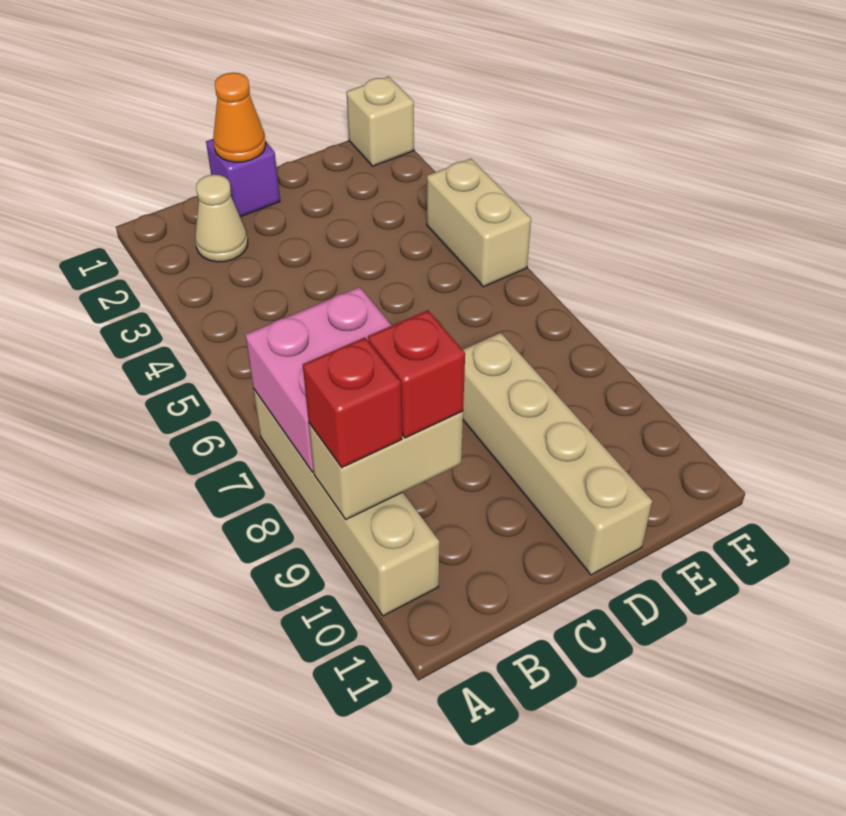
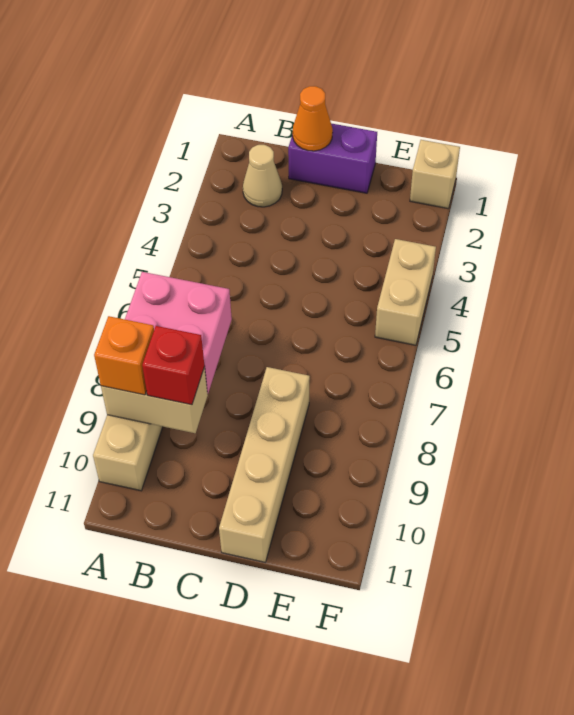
red 1x1 brick [303,337,402,467] -> orange 1x1 brick [94,316,154,395]
purple 1x1 brick [206,139,280,217] -> purple 1x2 brick [288,123,377,193]

